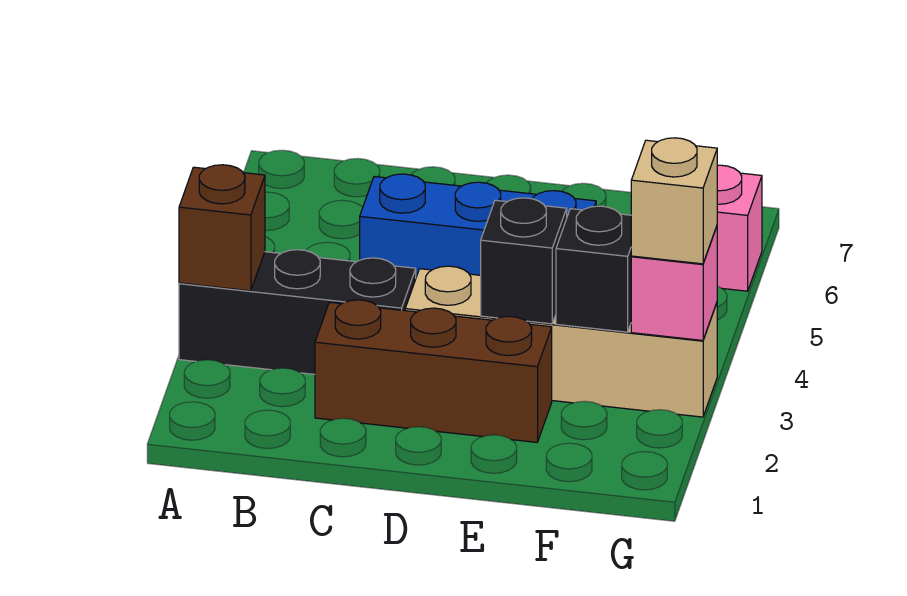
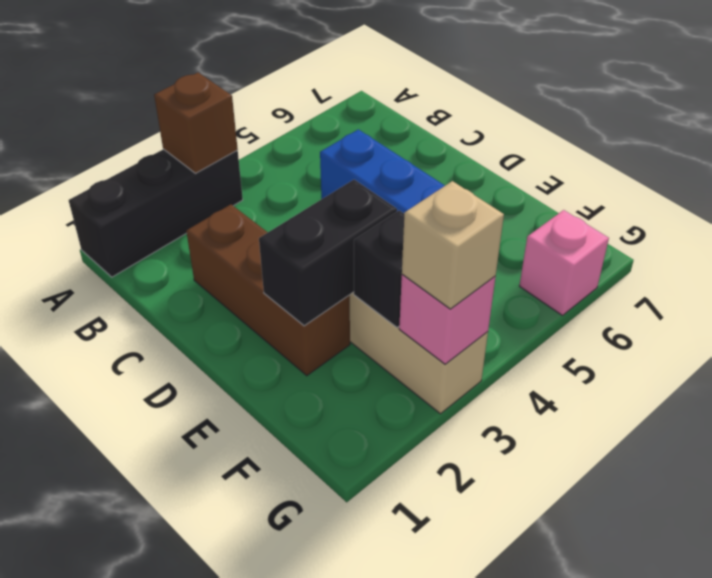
black 1x3 brick [179,250,416,374] -> black 1x3 brick turned to [69,149,243,277]
black 1x1 brick [481,198,567,324] -> black 1x2 brick [259,180,397,326]

